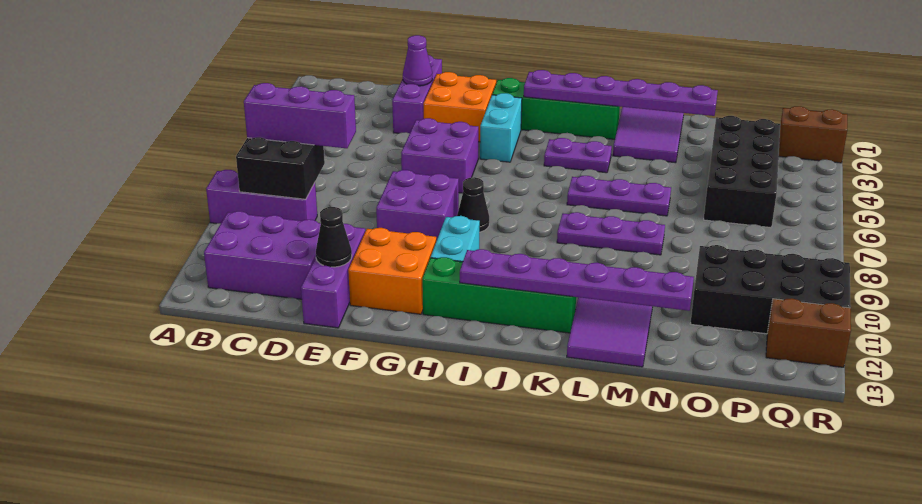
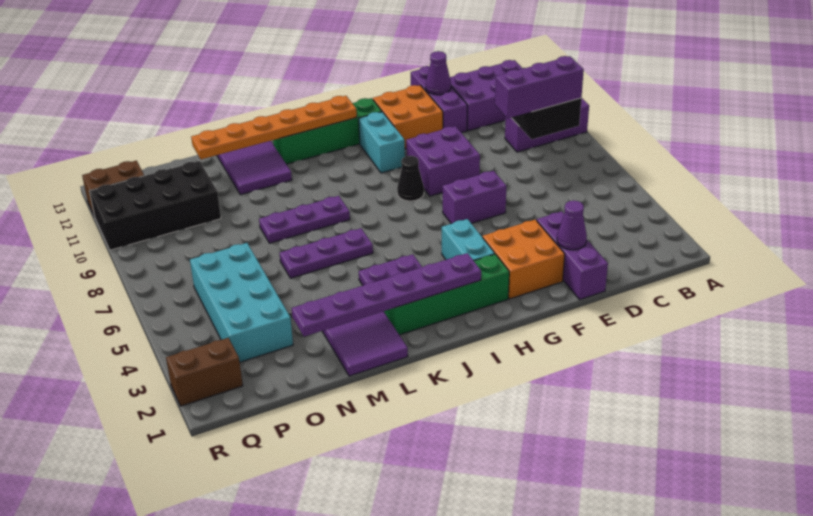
black 1x1 cone [316,207,352,267] -> purple 1x1 cone [426,51,451,95]
purple 2x2 brick [401,118,478,193] -> purple 1x2 brick [443,171,507,224]
purple 1x6 plate [460,249,694,311] -> orange 1x6 plate [191,96,357,159]
black 2x4 brick [704,116,780,228] -> cyan 2x4 brick [190,243,293,362]

